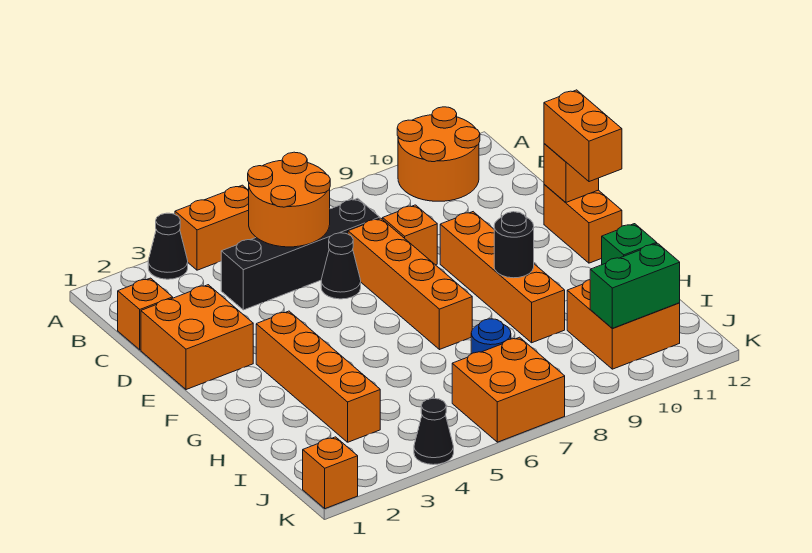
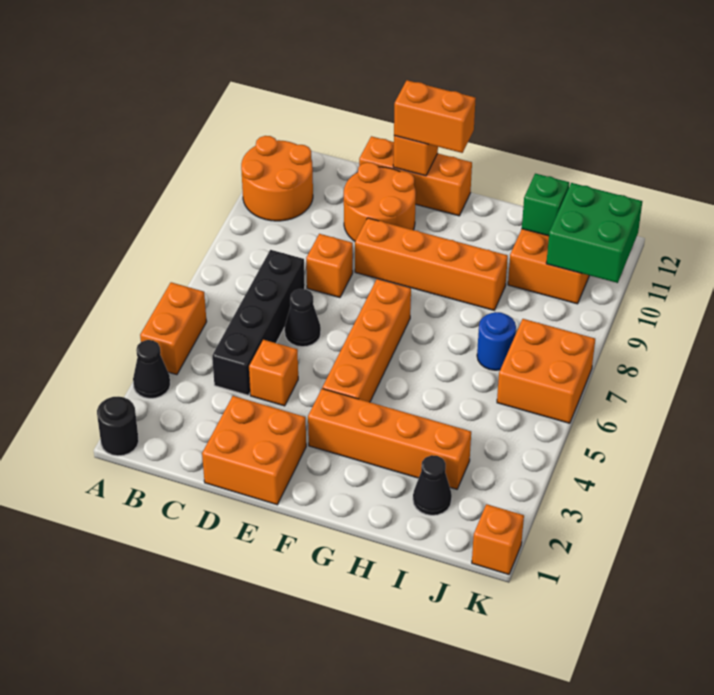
orange 2x2 round brick [248,152,330,247] -> orange 2x2 round brick moved to [344,162,416,241]
orange 1x1 brick [118,278,173,350] -> orange 1x1 brick moved to [249,340,298,406]
orange 1x4 brick [348,218,472,350] -> orange 1x4 brick turned to [322,279,411,402]
orange 1x2 brick [544,184,622,263] -> orange 1x3 brick [359,136,472,216]
black 1x1 round brick [494,212,534,278] -> black 1x1 round brick moved to [97,397,139,456]
green 1x2 brick [590,243,680,329] -> green 2x2 brick [546,183,642,283]
black 1x1 cone [414,398,454,465] -> black 1x1 cone moved to [413,455,452,515]

